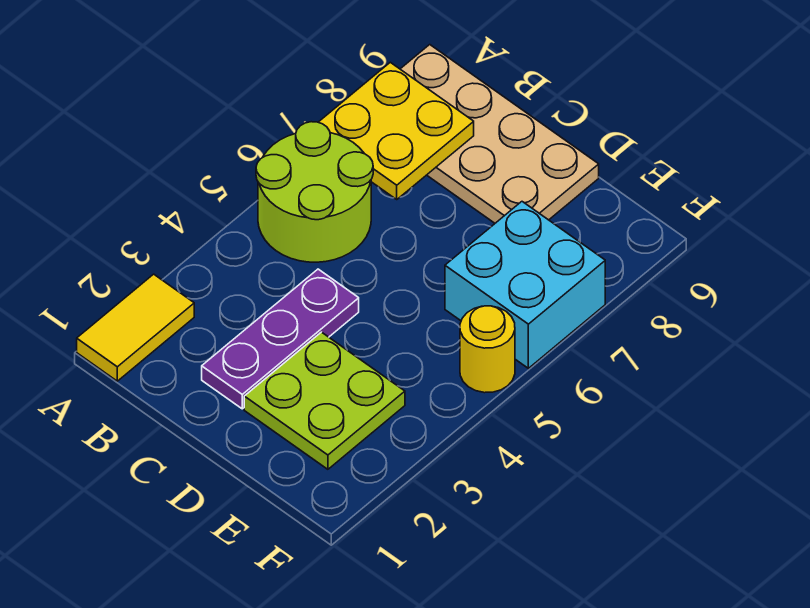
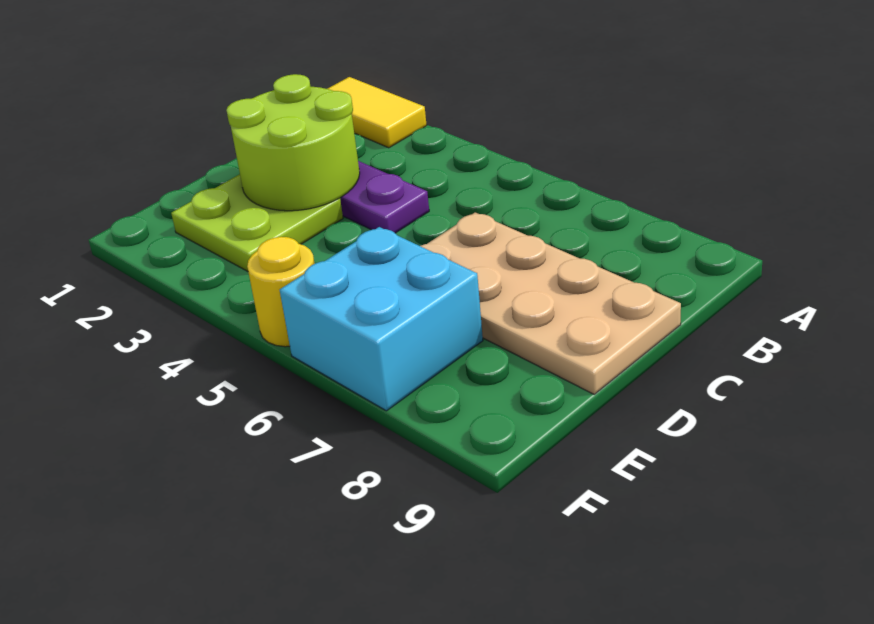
lime 2x2 round brick [256,122,373,262] -> lime 2x2 round brick moved to [226,74,360,211]
yellow 2x2 plate [318,62,474,199] -> none
tan 2x4 plate [401,45,599,223] -> tan 2x4 plate turned to [421,213,681,394]

